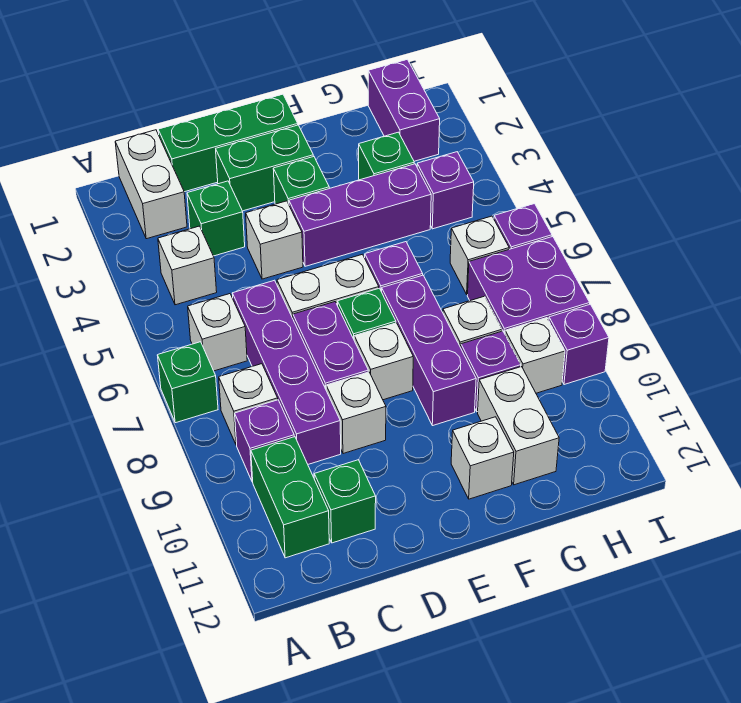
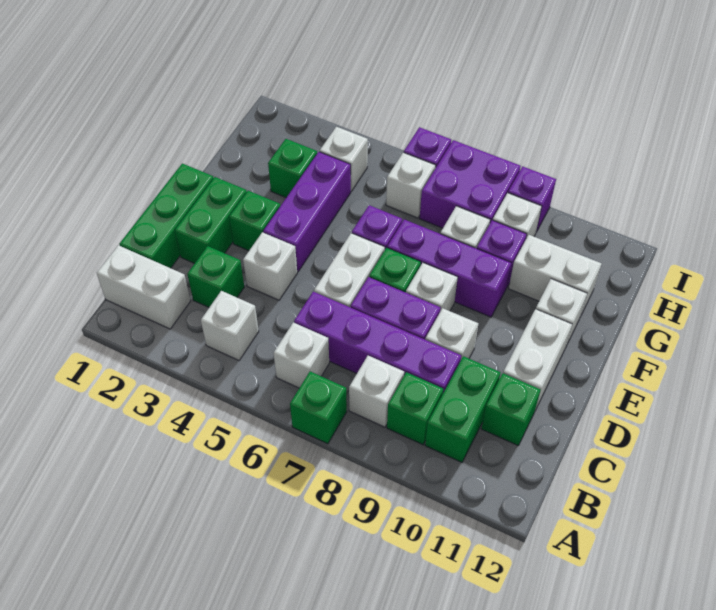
purple 1x1 brick [235,400,294,482] -> green 1x1 brick [387,372,443,445]
green 1x2 brick [251,437,329,558] -> green 1x2 brick turned to [425,356,501,462]
none -> white 1x2 brick [503,309,572,410]
purple 1x2 brick [368,59,440,161] -> none
purple 1x1 brick [417,152,474,229] -> white 1x1 brick [320,127,368,191]

